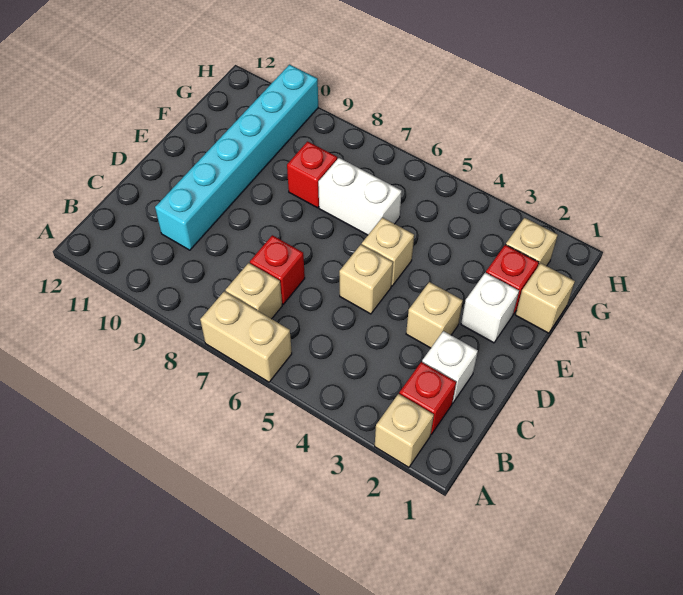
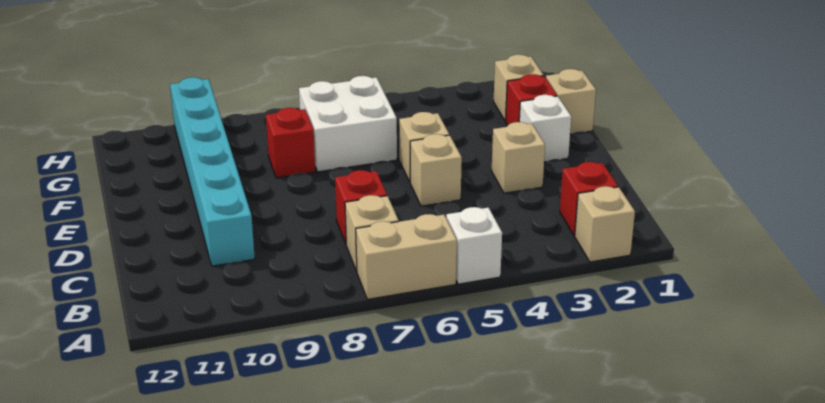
white 1x1 brick [422,331,478,403] -> white 1x1 brick moved to [446,207,502,284]
white 1x2 brick [318,158,402,235] -> white 2x2 brick [299,76,397,172]

